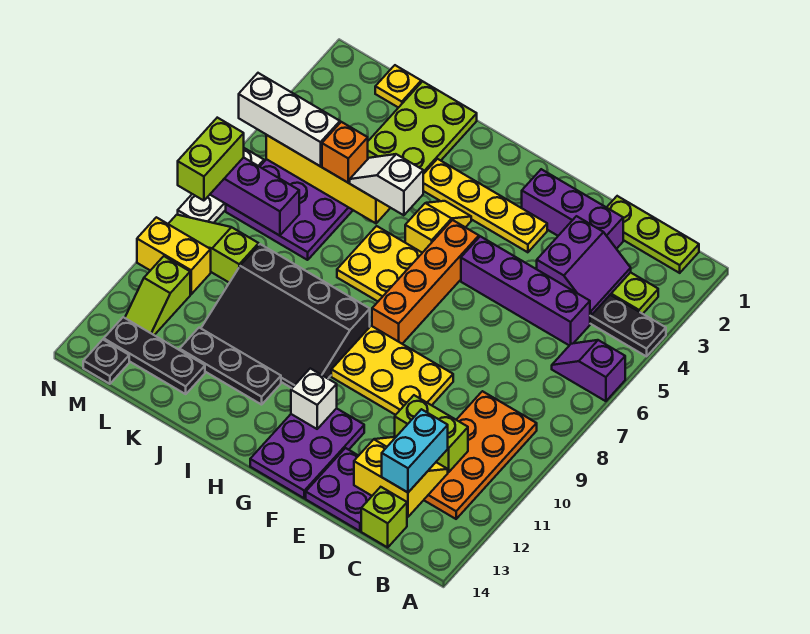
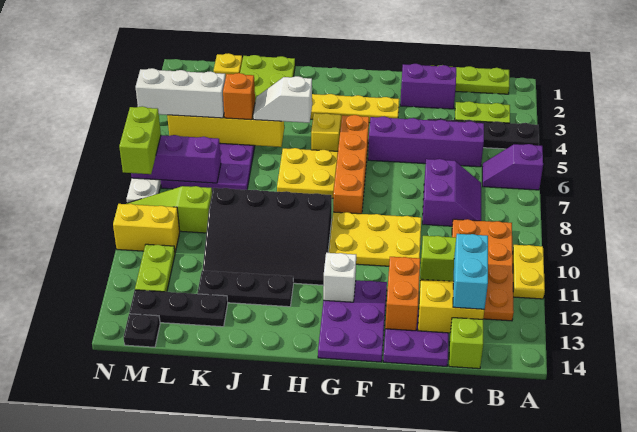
none -> yellow 1x2 plate [513,245,545,299]
purple 2x2 slope [537,216,631,316] -> purple 2x2 slope moved to [422,159,481,226]
purple 1x3 brick [522,169,623,249] -> purple 1x2 brick [400,64,456,109]
none -> orange 1x2 brick [385,257,420,331]
lime 1x2 slope [125,256,190,335] -> lime 1x2 plate [135,244,175,292]

